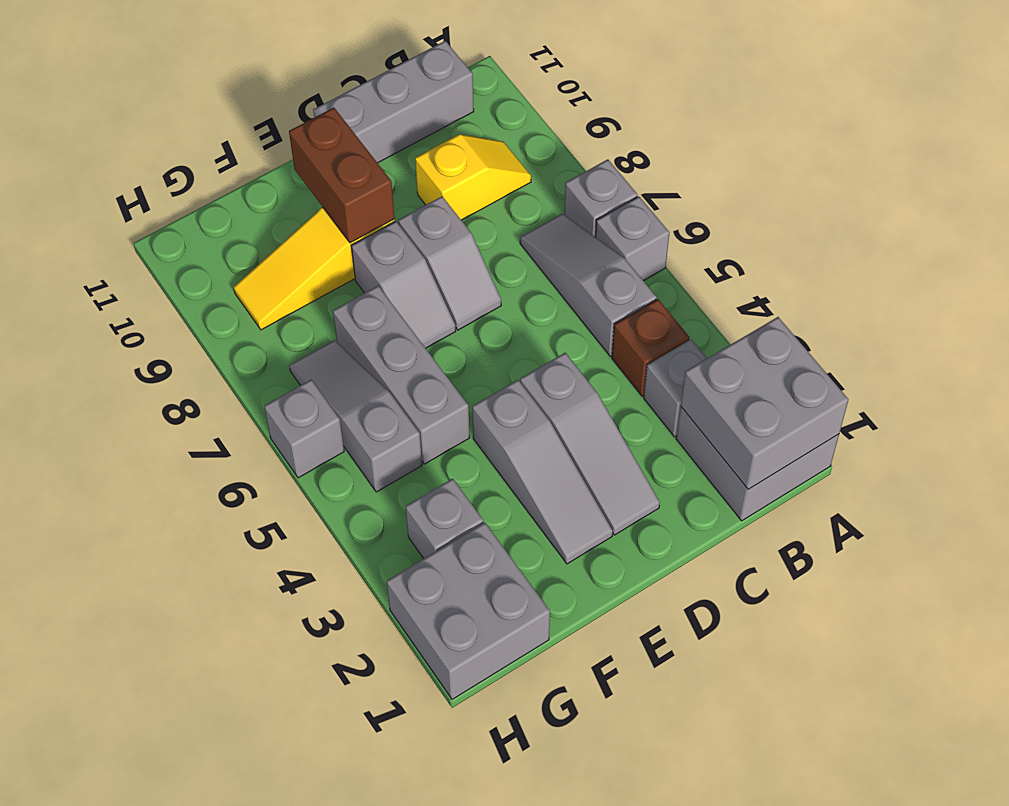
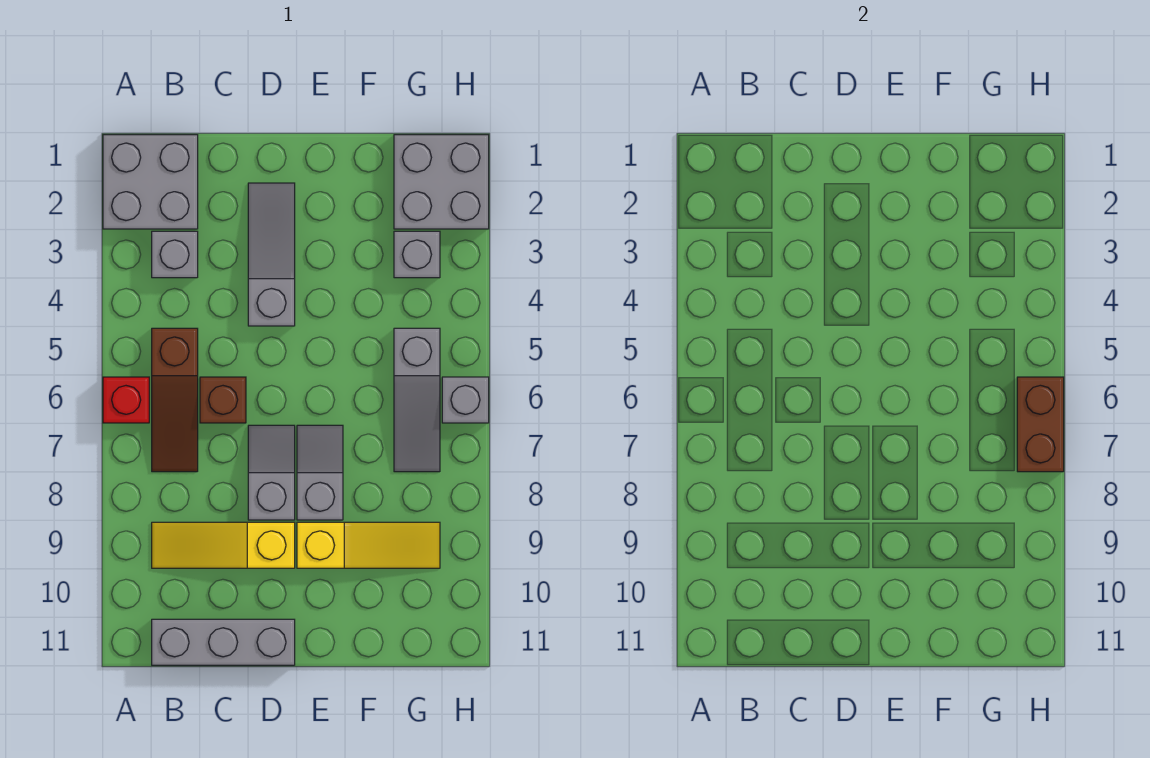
grey 2x2 brick [681,317,848,489] -> none
grey 1x1 brick [595,197,669,281] -> red 1x1 brick [103,377,149,423]
grey 1x1 brick [564,159,638,237] -> none
brown 1x1 brick [612,299,690,396] -> brown 1x1 brick moved to [200,377,246,423]
grey 1x3 slope [520,214,657,356] -> brown 1x3 slope [152,328,198,472]
yellow 1x2 slope [415,134,531,220] -> yellow 1x3 slope [152,522,295,568]
grey 1x3 slope [472,380,613,564] -> none
brown 1x2 brick [289,108,395,243] -> brown 1x2 brick moved to [1017,377,1064,472]
grey 1x3 brick [333,286,470,464] -> none

